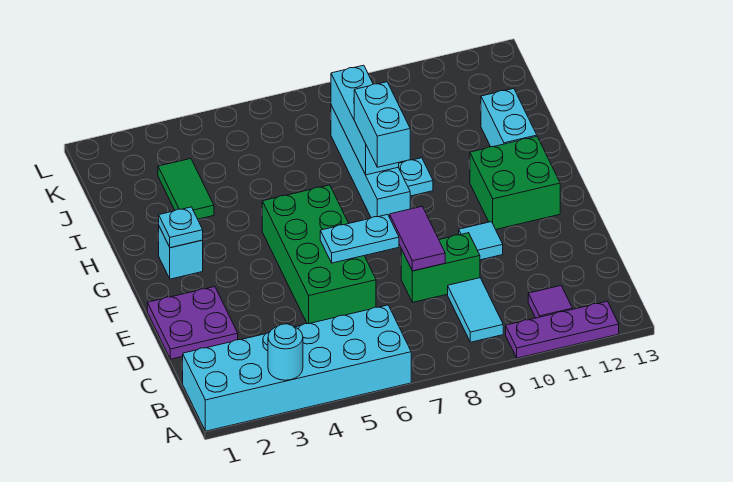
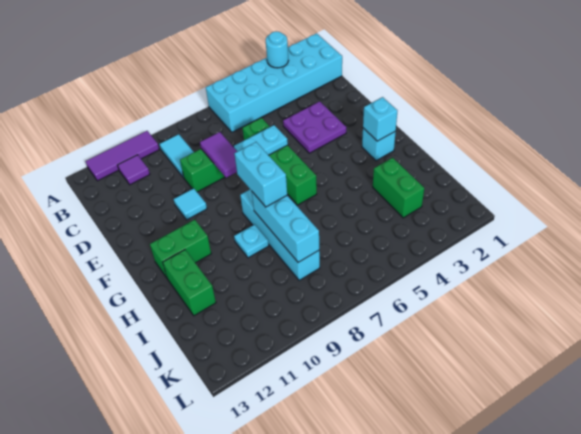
purple 1x3 plate [506,301,619,358] -> purple 1x3 tile [86,131,159,181]
purple 2x2 plate [147,287,238,359] -> purple 2x2 plate moved to [283,101,346,153]
green 2x4 brick [262,185,376,324] -> green 1x4 brick [242,118,317,205]
green 2x2 brick [470,137,560,229] -> green 1x2 brick [150,220,211,278]
cyan 1x1 plate [159,207,203,248] -> cyan 1x1 brick [363,97,397,141]
cyan 1x2 brick [481,88,537,147] -> green 1x2 brick [163,250,216,316]
green 1x2 tile [158,159,214,219] -> green 1x2 brick [373,158,424,218]

